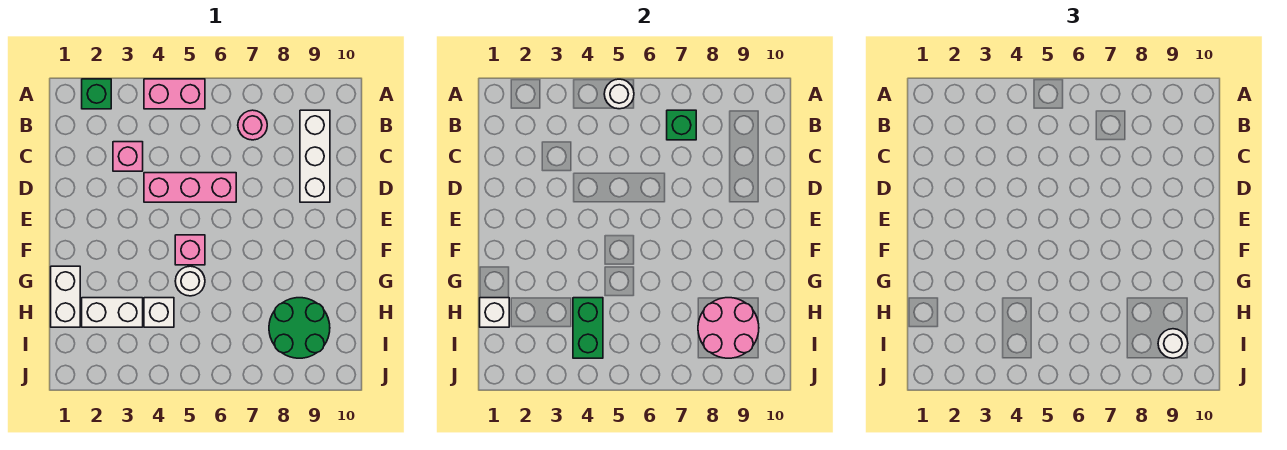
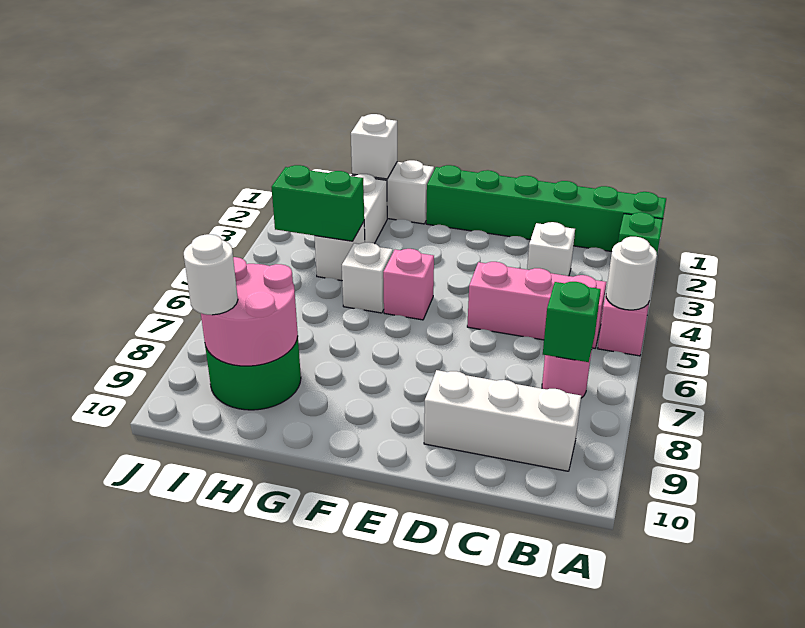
none -> green 1x6 brick [426,165,666,252]
pink 1x1 brick [113,142,143,171] -> white 1x1 brick [527,222,575,276]
pink 1x3 brick [144,173,236,202] -> pink 1x3 brick turned to [467,262,606,348]
white 1x1 round brick [175,266,205,296] -> white 1x1 brick [342,242,393,313]

